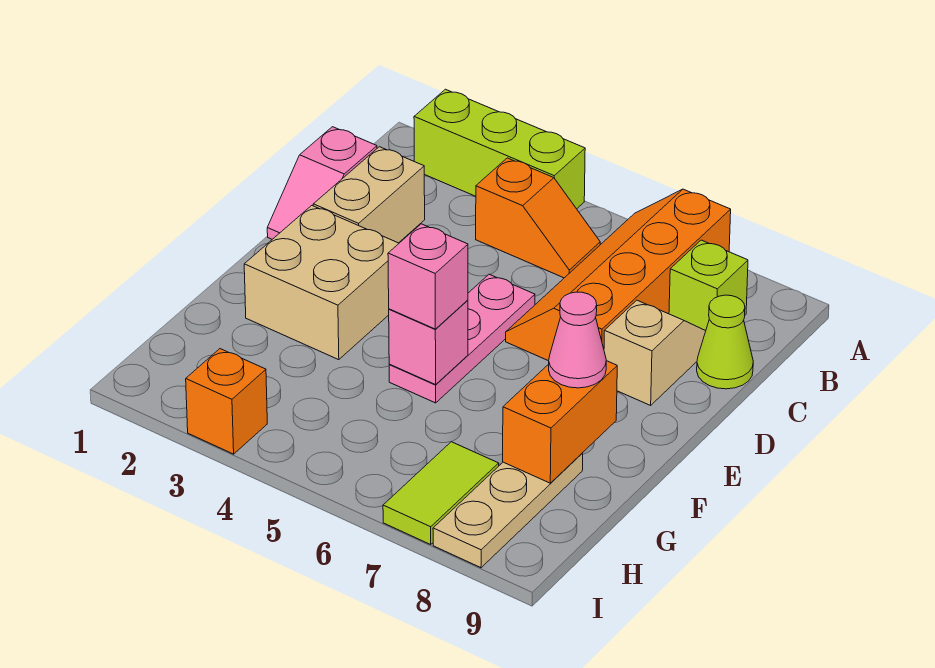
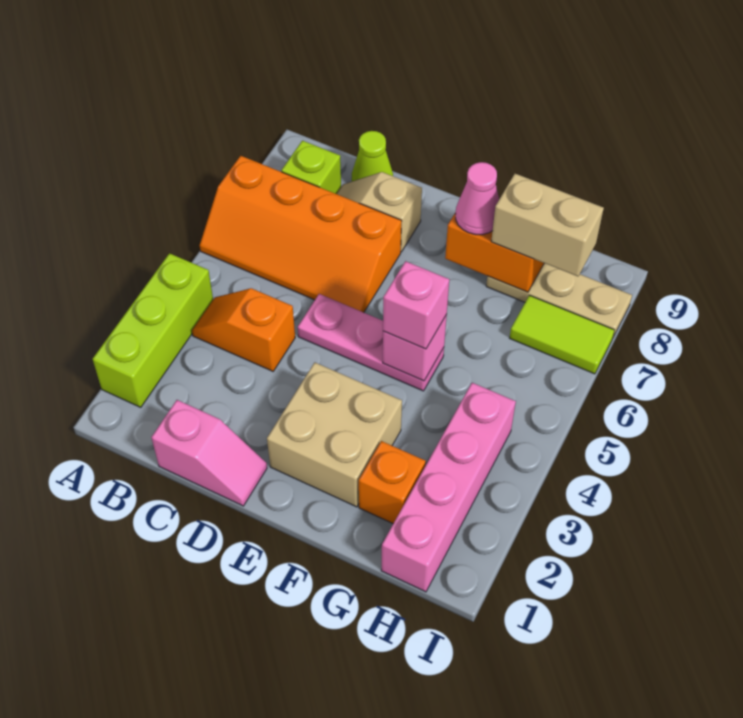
orange 1x2 slope [476,158,600,278] -> orange 1x2 slope turned to [192,288,295,371]
tan 1x2 brick [313,147,425,243] -> tan 1x2 brick moved to [491,174,604,276]
none -> pink 1x4 brick [381,383,516,592]
orange 1x1 brick [186,349,267,454] -> orange 1x1 brick moved to [359,441,426,523]

